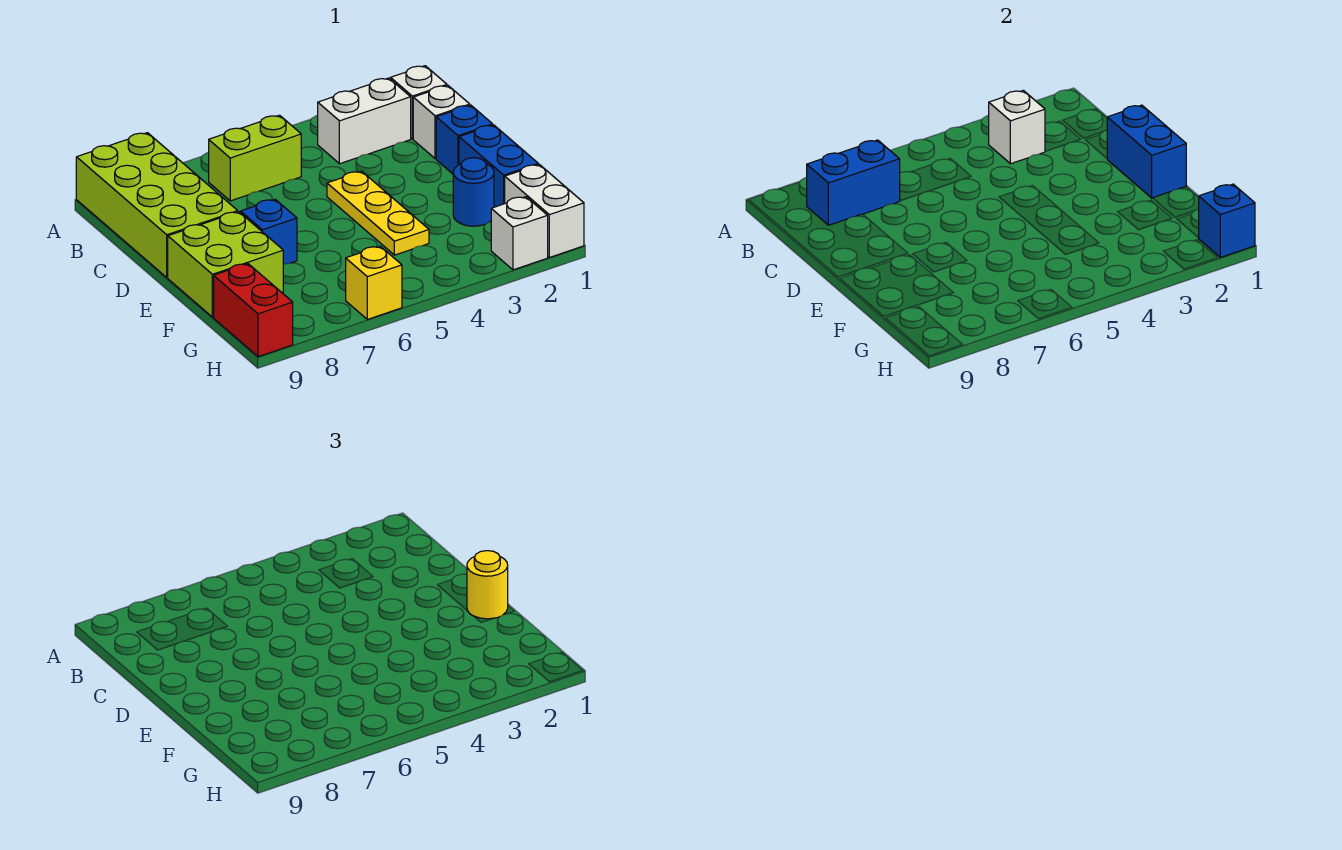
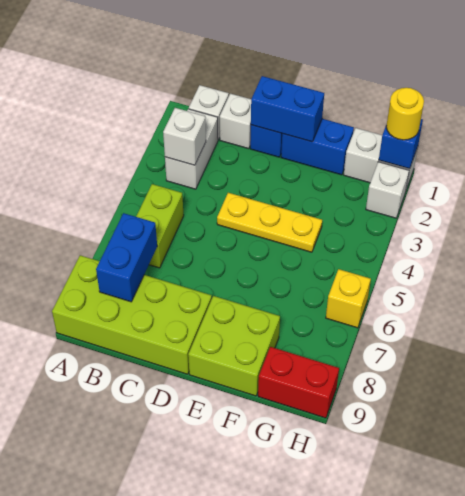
yellow 1x1 round brick [467,551,508,619] -> yellow 1x1 round brick moved to [386,88,424,140]
blue 1x1 brick [241,199,297,265] -> none
blue 1x1 round brick [453,158,494,226] -> none

